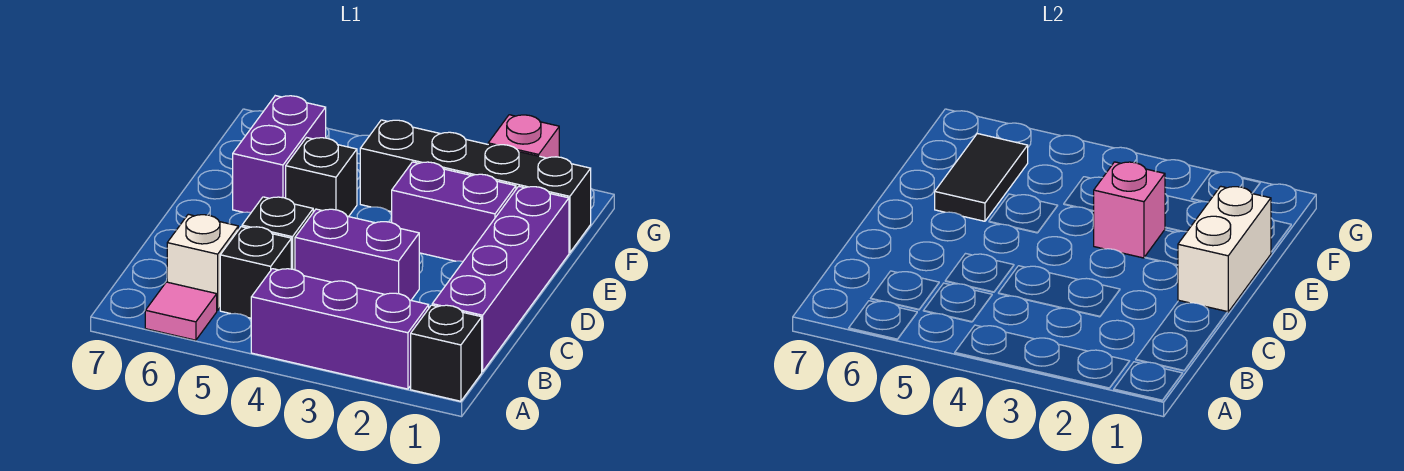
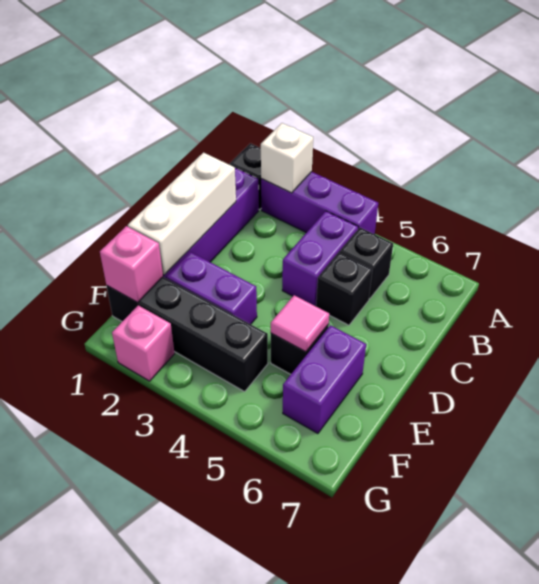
pink 1x1 tile [145,282,217,340] -> pink 1x1 tile moved to [271,295,329,352]
white 1x1 brick [167,214,238,311] -> white 1x1 brick moved to [261,123,313,193]
purple 1x2 brick [295,209,419,300] -> purple 1x2 brick turned to [282,211,358,306]
white 1x2 brick [1178,186,1271,312] -> white 1x3 brick [128,153,236,275]
pink 1x1 brick [1094,162,1165,258] -> pink 1x1 brick moved to [100,226,163,302]
black 1x2 tile [935,134,1028,221] -> none

